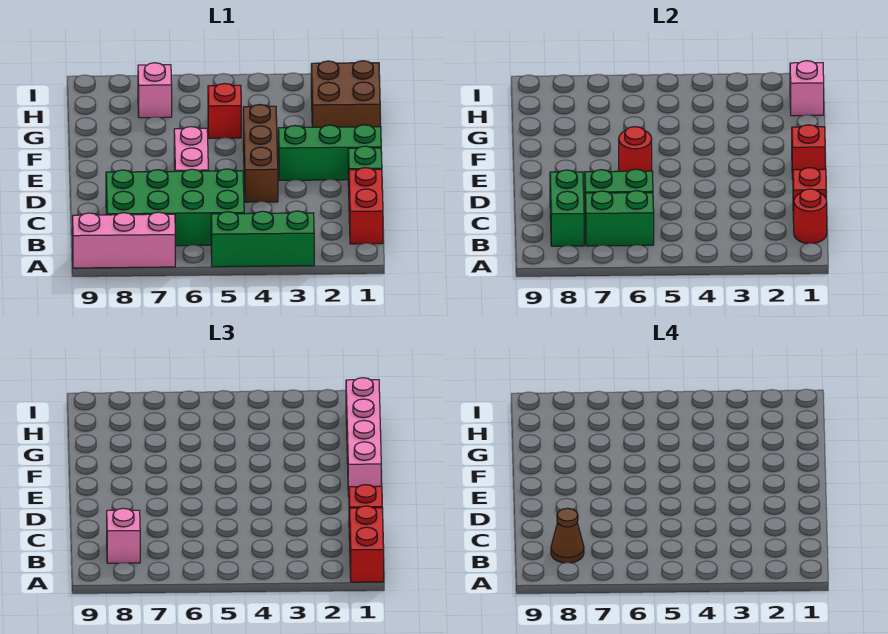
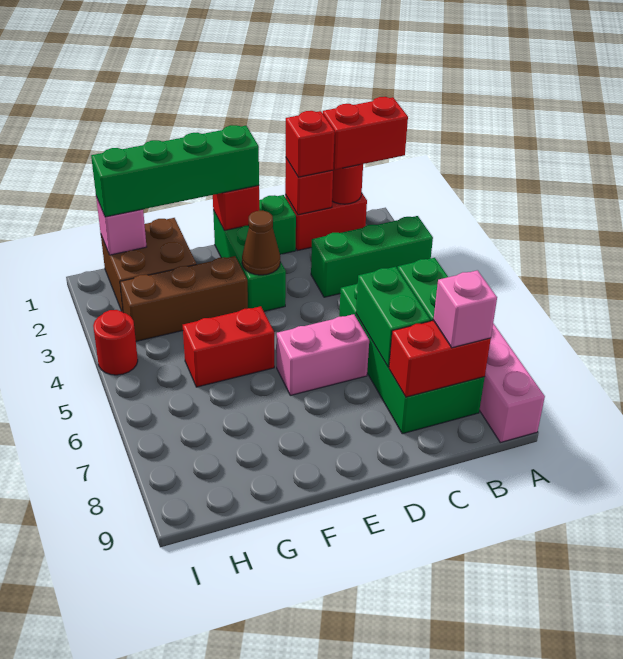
green 1x3 brick [211,211,314,267] -> green 1x3 brick turned to [311,216,433,297]
green 1x2 brick [550,170,584,246] -> red 1x2 brick [389,320,491,397]
brown 1x1 cone [551,508,584,563] -> brown 1x1 cone moved to [242,211,280,275]
brown 1x3 brick [243,105,278,202] -> brown 1x3 brick moved to [120,256,248,341]
pink 1x4 brick [346,378,381,496] -> green 1x4 brick [91,125,259,217]
red 1x1 round brick [619,127,652,171] -> red 1x1 round brick moved to [93,310,138,375]
red 1x1 brick [208,83,241,138] -> red 1x2 brick [183,306,274,387]
pink 1x1 brick [138,63,172,118] -> none

